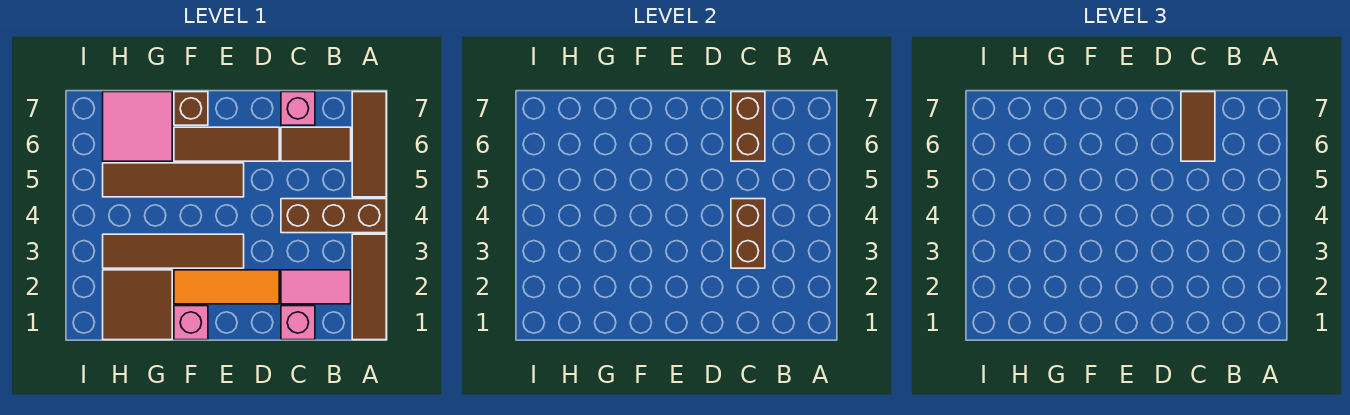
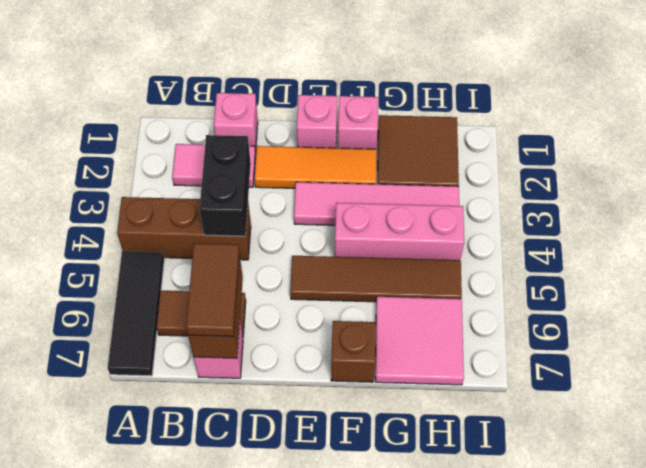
brown 1x3 tile [352,234,386,340] -> none
brown 1x3 tile [352,92,386,197] -> black 1x3 tile [108,251,164,376]
brown 1x2 brick [731,199,765,268] -> black 1x2 brick [199,135,251,236]
brown 1x3 tile [174,127,279,161] -> none
none -> pink 1x1 brick [297,95,337,148]
brown 1x4 tile [103,234,244,268] -> pink 1x4 tile [294,182,459,225]
none -> pink 1x3 brick [335,203,464,260]

